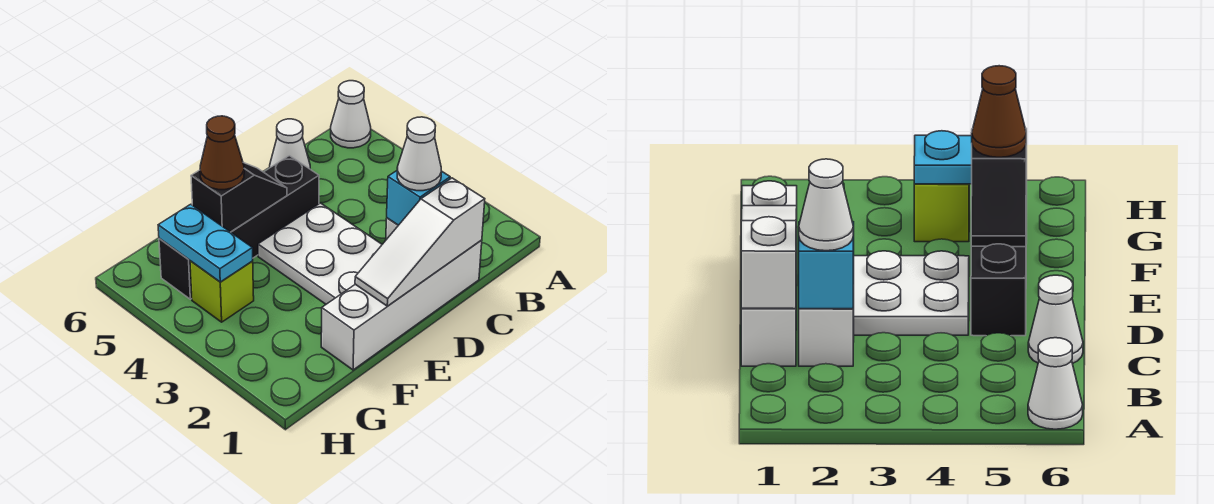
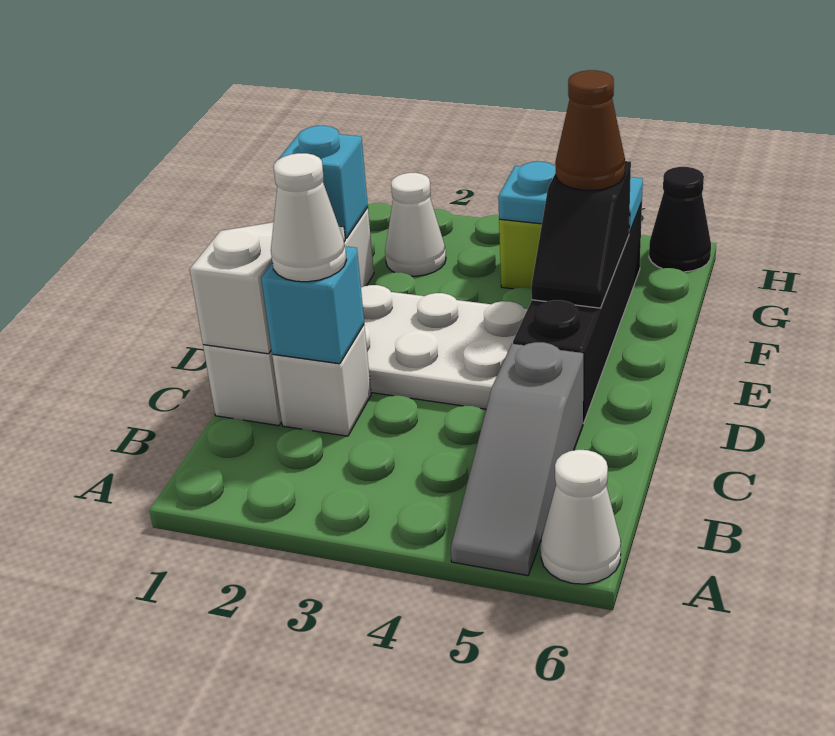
none -> grey 1x3 slope [451,342,583,576]
white 1x1 cone [270,119,310,169] -> white 1x1 cone moved to [385,173,446,276]
none -> cyan 1x1 brick [278,126,368,238]
none -> black 1x1 cone [649,167,711,272]

